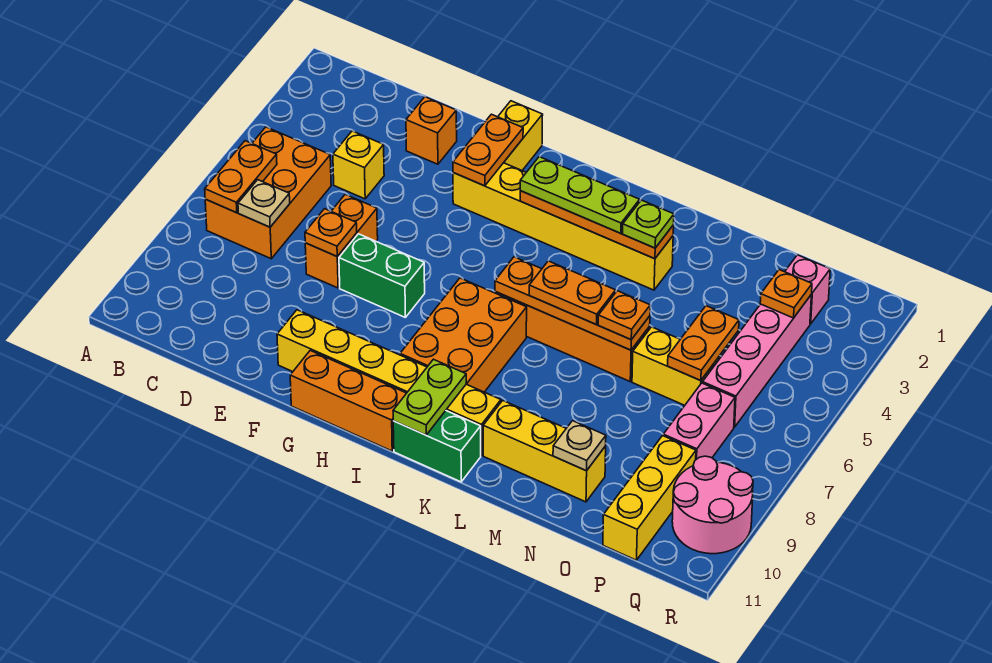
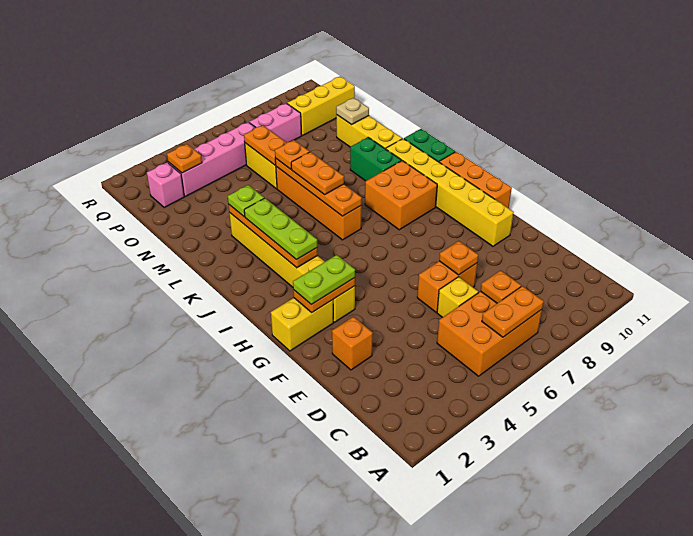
tan 1x1 plate [238,180,290,227] -> orange 1x1 plate [481,271,521,303]
yellow 1x1 brick [333,131,384,199] -> yellow 1x1 brick moved to [437,277,478,317]
green 1x2 brick [339,234,425,318] -> green 1x2 brick moved to [350,137,401,181]
orange 2x3 brick [400,278,527,392] -> orange 2x2 brick [365,161,437,230]
lime 1x2 plate [393,359,466,435] -> lime 1x2 plate moved to [293,255,355,305]
orange 1x2 plate [668,306,739,381] -> orange 1x2 plate turned to [244,125,287,165]
pink 2x2 round brick [672,456,753,554] -> none

